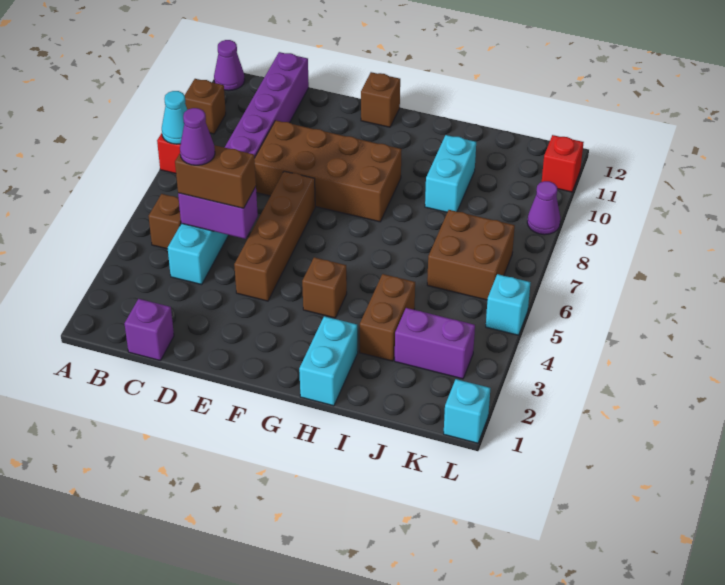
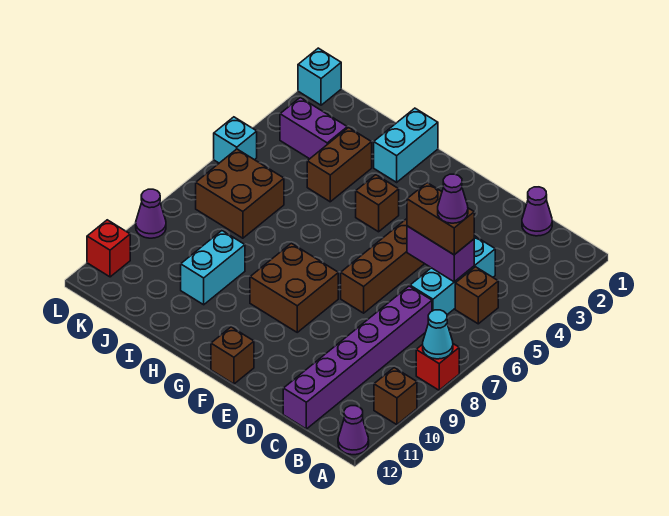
purple 1x1 brick [125,299,174,361] -> purple 1x1 cone [522,187,552,236]
brown 2x4 brick [254,120,402,222] -> brown 2x2 brick [250,243,338,332]

